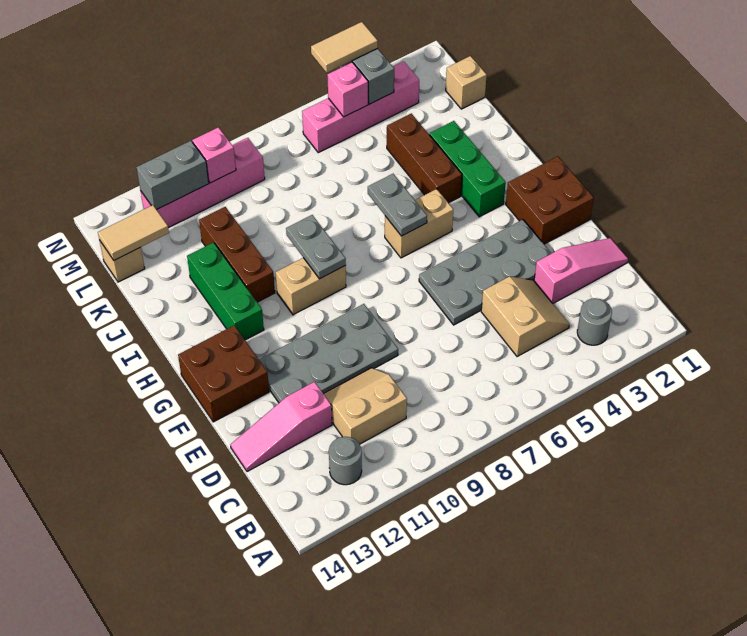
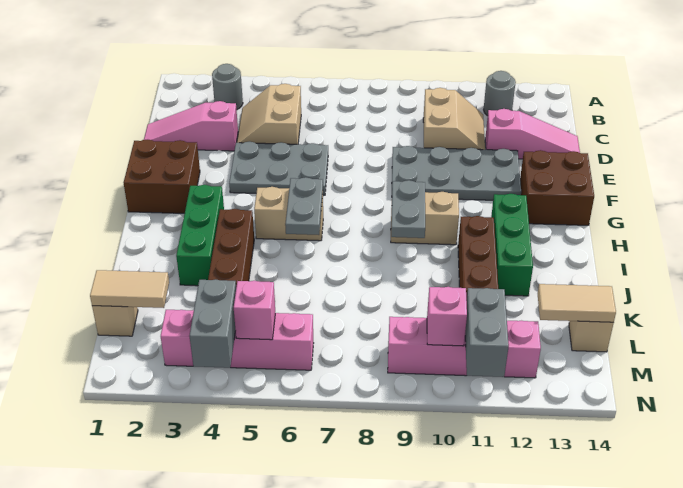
tan 2x2 slope [324,368,407,444] -> tan 2x2 slope turned to [423,88,485,150]
grey 2x4 plate [419,220,551,325] -> grey 2x3 plate [229,142,328,195]
grey 1x2 brick [136,141,209,210] -> grey 1x2 brick turned to [465,288,509,377]
tan 1x2 tile [311,22,378,73] -> tan 1x2 tile moved to [90,270,169,308]

